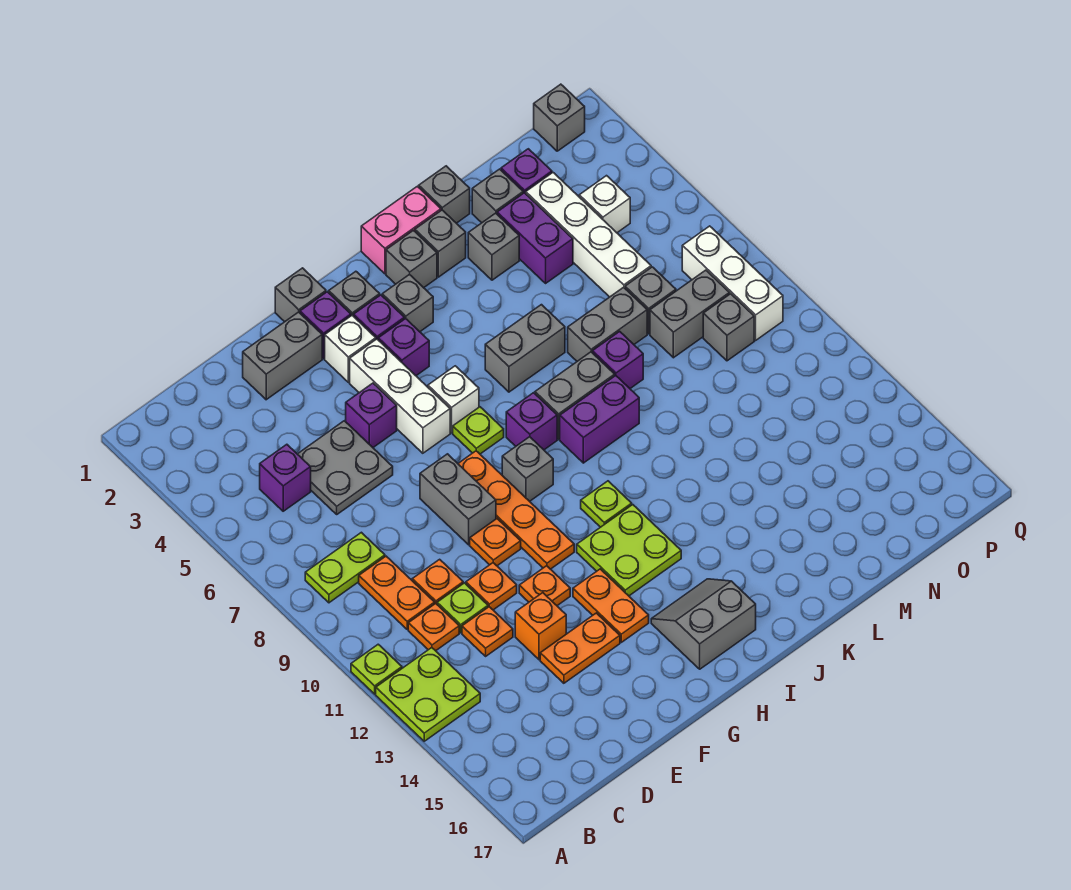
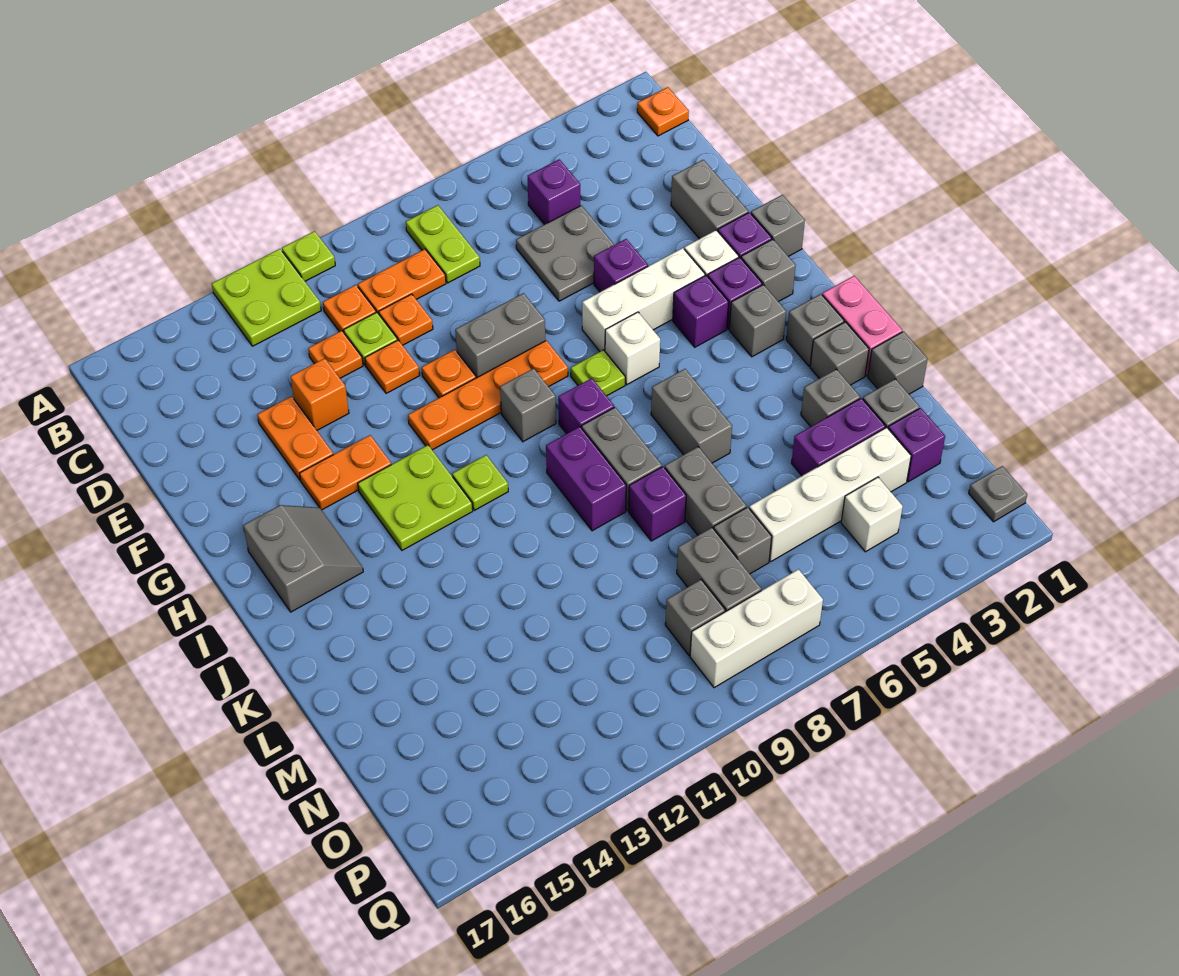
orange 1x1 plate [519,566,570,606] -> orange 1x1 plate moved to [637,87,689,136]
grey 1x1 brick [534,84,585,151] -> grey 1x1 plate [969,466,1027,522]

